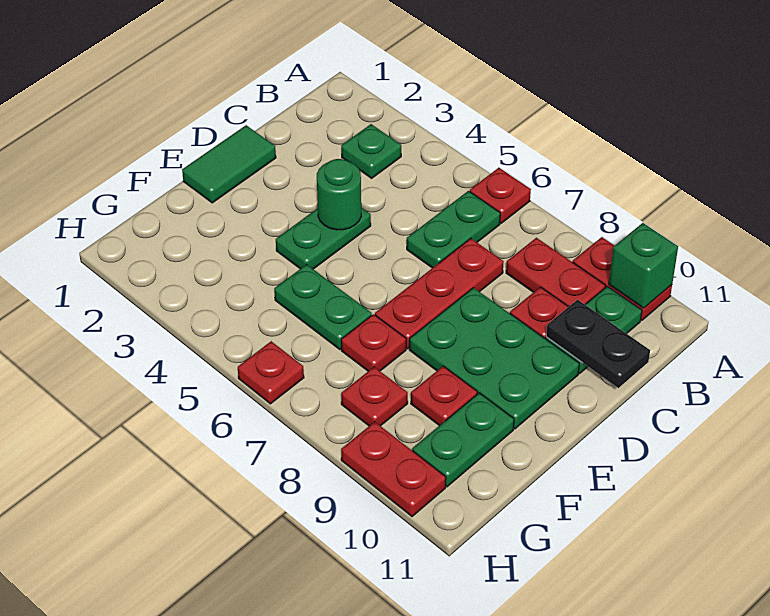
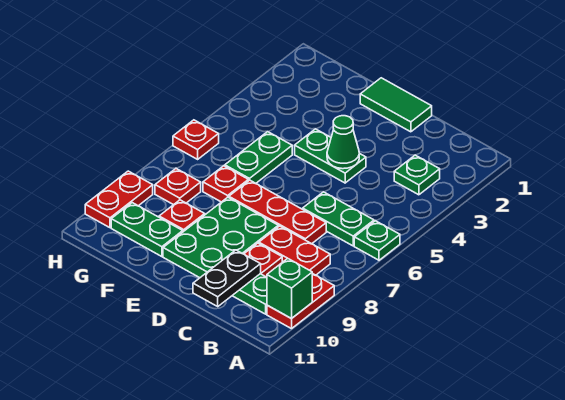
red 1x1 plate [470,168,531,223] -> green 1x1 plate [354,221,400,260]
red 1x2 plate [506,238,605,307] -> red 1x2 plate turned to [259,226,330,275]
green 1x1 round brick [317,159,361,230] -> green 1x1 cone [327,116,359,169]

